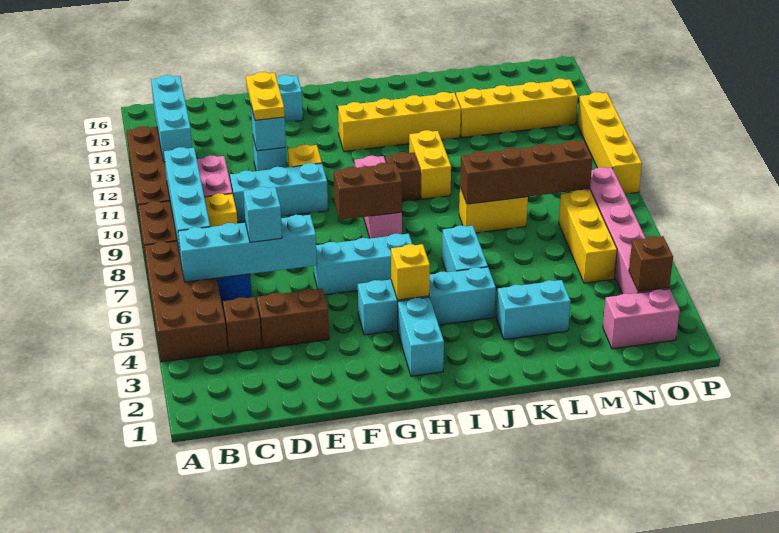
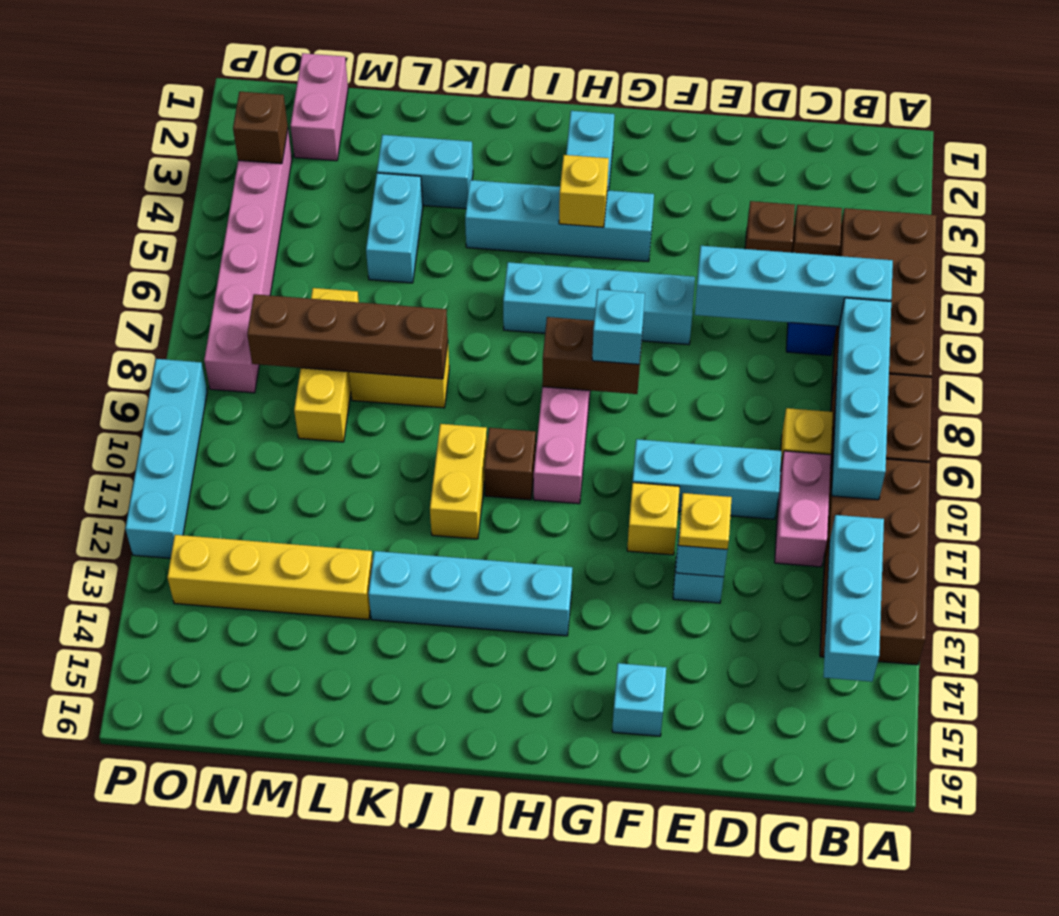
brown 1x2 brick [257,288,329,348] -> brown 1x1 brick [745,201,795,252]
cyan 1x1 brick [243,187,282,242] -> cyan 1x1 brick moved to [592,289,645,364]
yellow 1x2 plate [246,72,285,120] -> yellow 1x1 plate [679,493,732,549]
cyan 1x3 brick [314,234,412,295] -> cyan 1x4 brick [503,262,695,345]
yellow 1x4 brick [338,92,461,152] -> cyan 1x4 brick [369,551,572,636]
cyan 1x2 brick [442,226,488,272] -> cyan 1x2 brick moved to [366,173,423,283]
pink 1x2 brick [603,289,680,349] -> pink 1x2 brick turned to [290,53,348,161]
yellow 1x3 brick [559,190,617,283] -> yellow 1x3 brick moved to [294,288,359,442]
yellow 1x4 brick [577,92,642,194] -> cyan 1x4 brick [125,359,207,558]

